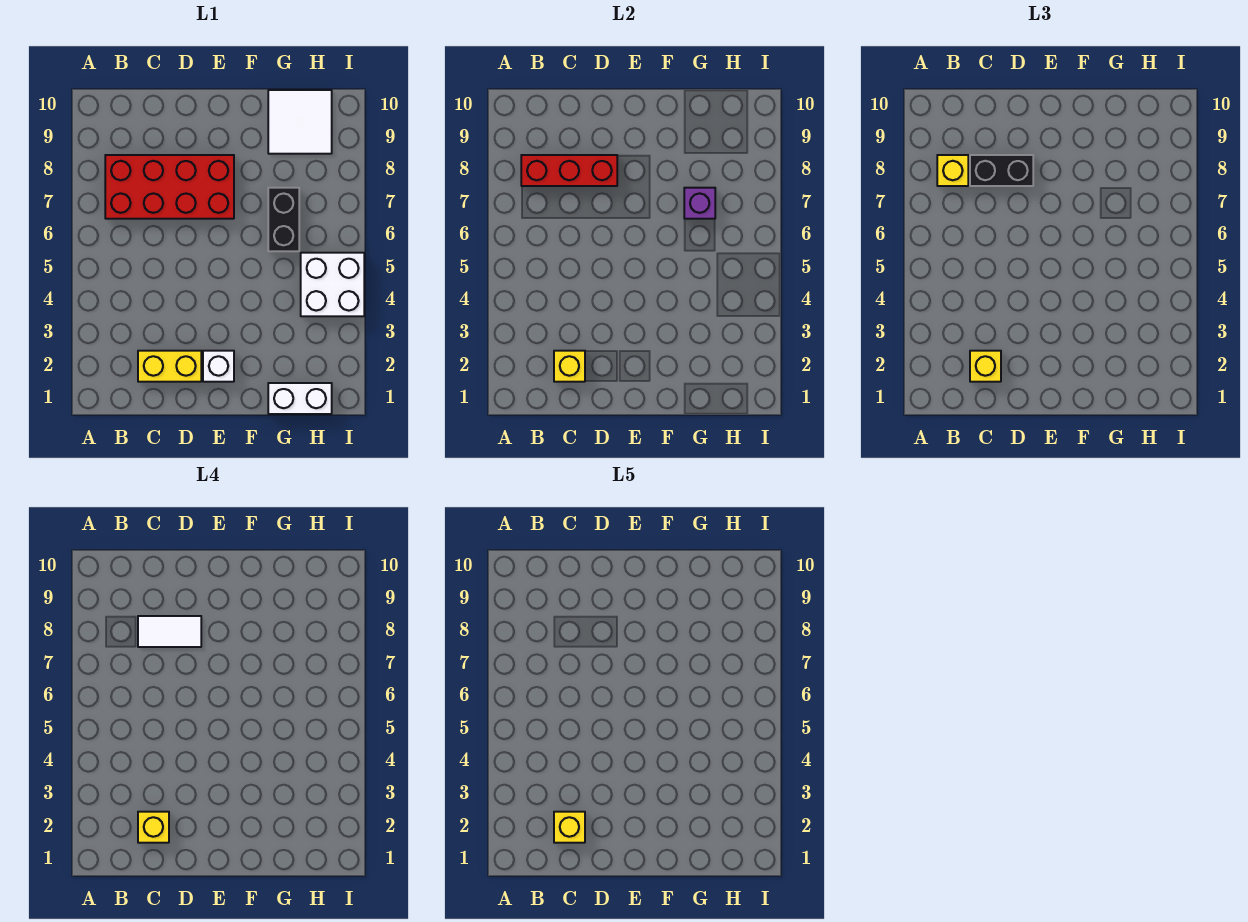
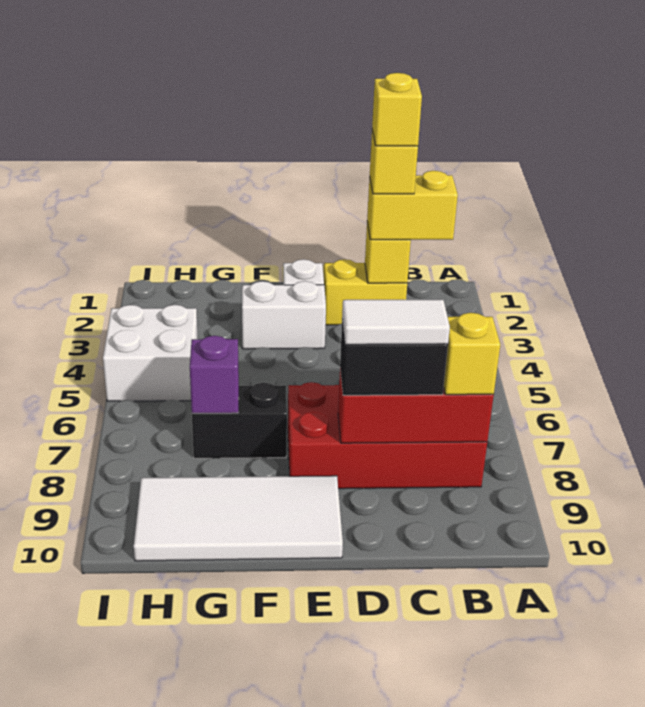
yellow 1x1 brick [970,351,1001,382] -> yellow 1x2 brick [367,171,458,240]
white 1x2 brick [268,383,332,414] -> white 1x2 brick moved to [242,281,326,349]
black 1x2 brick [268,188,299,251] -> black 1x2 brick turned to [192,383,287,458]
white 2x2 tile [268,90,332,154] -> white 2x4 tile [134,476,343,561]

